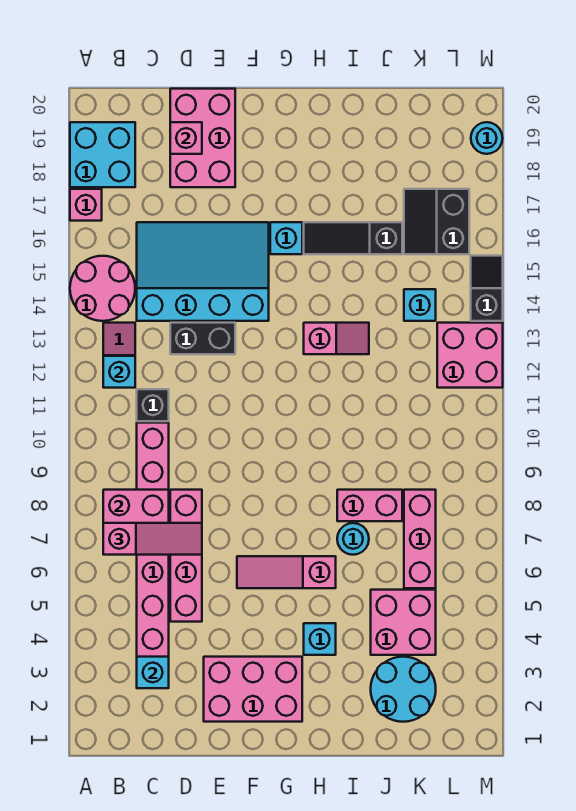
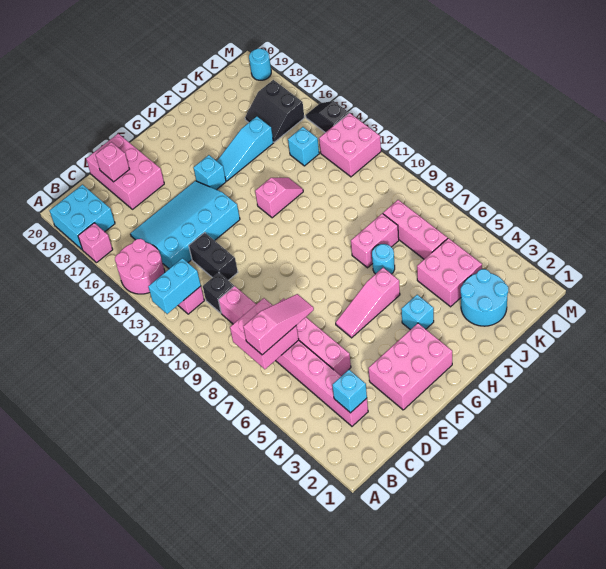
cyan 1x1 brick [103,356,135,388] -> cyan 1x2 brick [148,258,201,314]
black 1x2 brick [170,323,235,354] -> black 1x2 brick turned to [189,232,238,280]
black 1x3 slope [304,222,402,254] -> cyan 1x3 slope [217,117,273,181]

